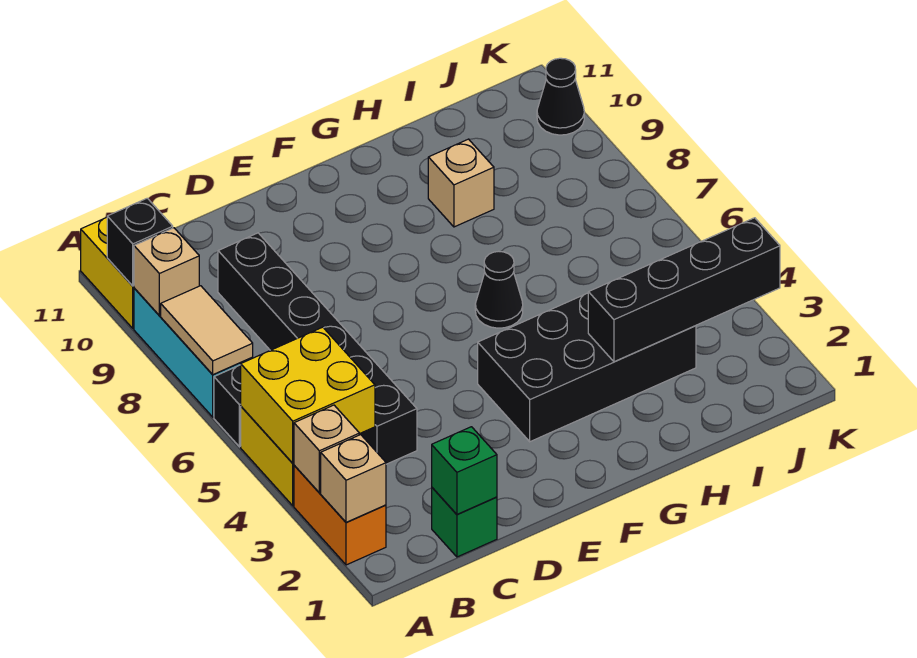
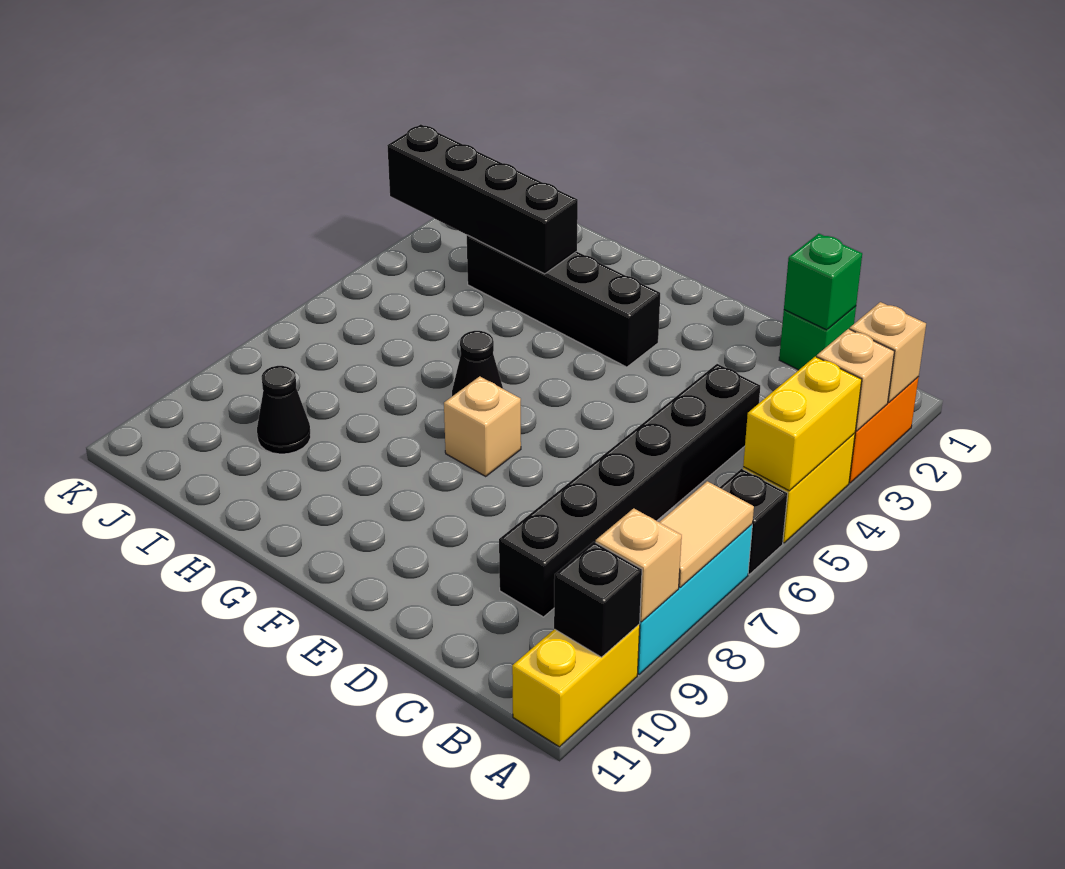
yellow 2x2 brick [241,327,375,463] -> yellow 1x2 brick [743,357,862,491]
black 2x4 brick [478,293,696,442] -> black 1x4 brick [467,235,660,367]
tan 1x1 brick [428,139,494,227] -> tan 1x1 brick moved to [444,376,521,476]
black 1x1 cone [537,58,584,135] -> black 1x1 cone moved to [257,366,311,454]

